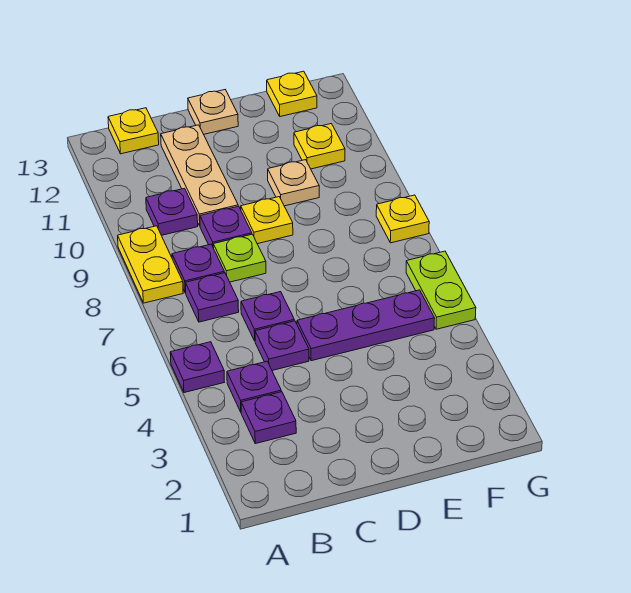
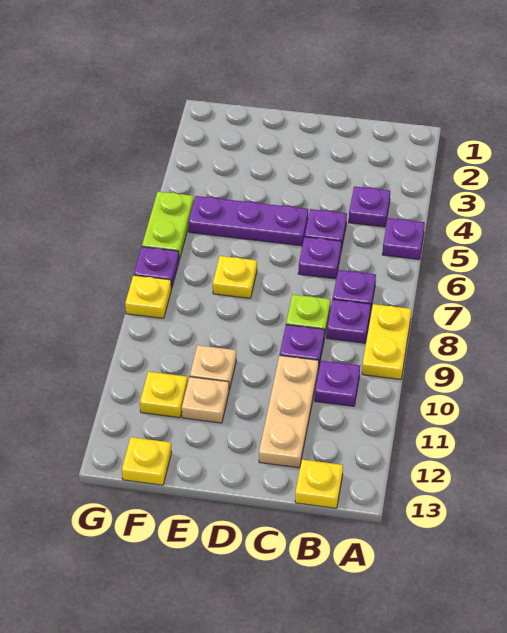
purple 1x1 plate [241,392,296,444] -> purple 1x1 plate moved to [134,247,179,289]
yellow 1x1 plate [241,197,293,244] -> yellow 1x1 plate moved to [213,256,257,298]
tan 1x1 plate [188,90,238,134] -> tan 1x1 plate moved to [182,377,229,423]

